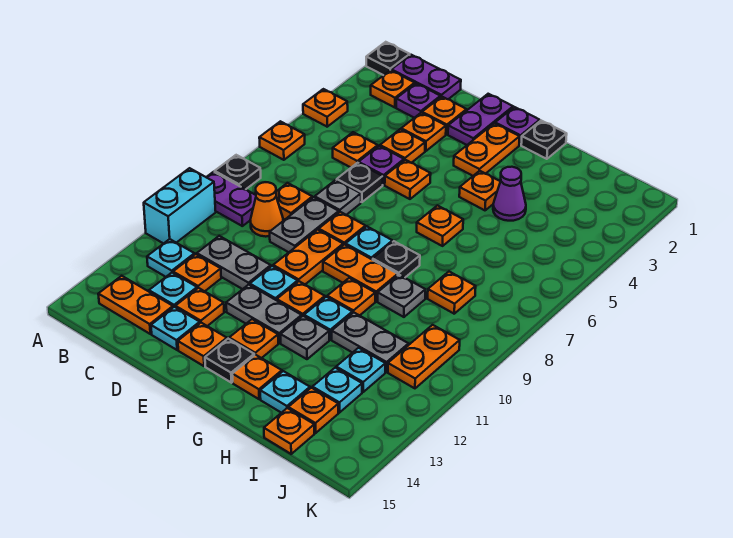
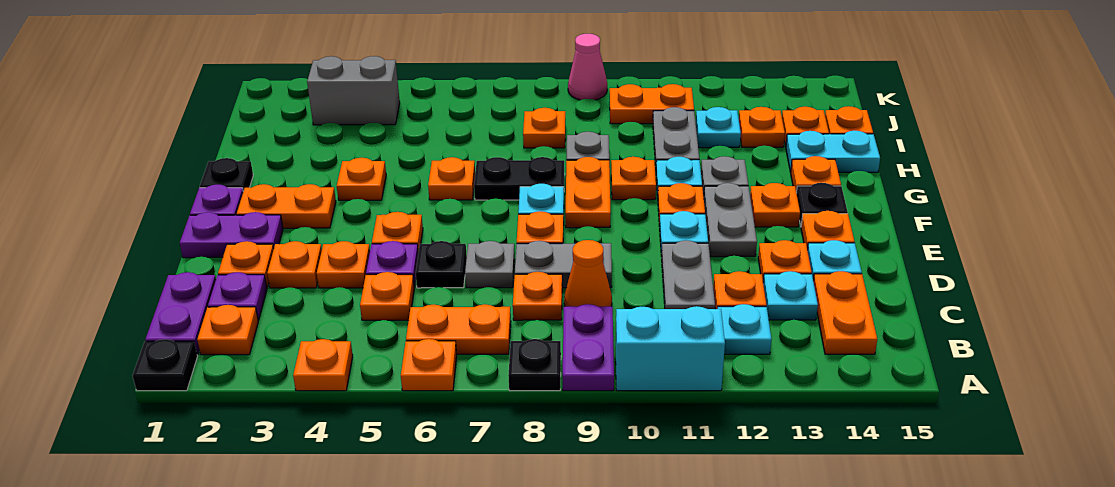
orange 1x2 plate [273,230,343,284] -> orange 1x2 plate moved to [406,304,511,354]
black 1x1 plate [373,241,420,278] -> black 1x2 plate [474,157,565,200]
purple 1x1 cone [493,167,526,221] -> none
cyan 1x1 plate [260,371,310,413] -> cyan 1x2 plate [786,131,880,172]
cyan 1x1 plate [313,368,362,412] -> orange 1x1 plate [739,107,785,147]
none -> grey 1x2 brick [307,56,400,125]
none -> pink 1x1 cone [568,34,607,100]

